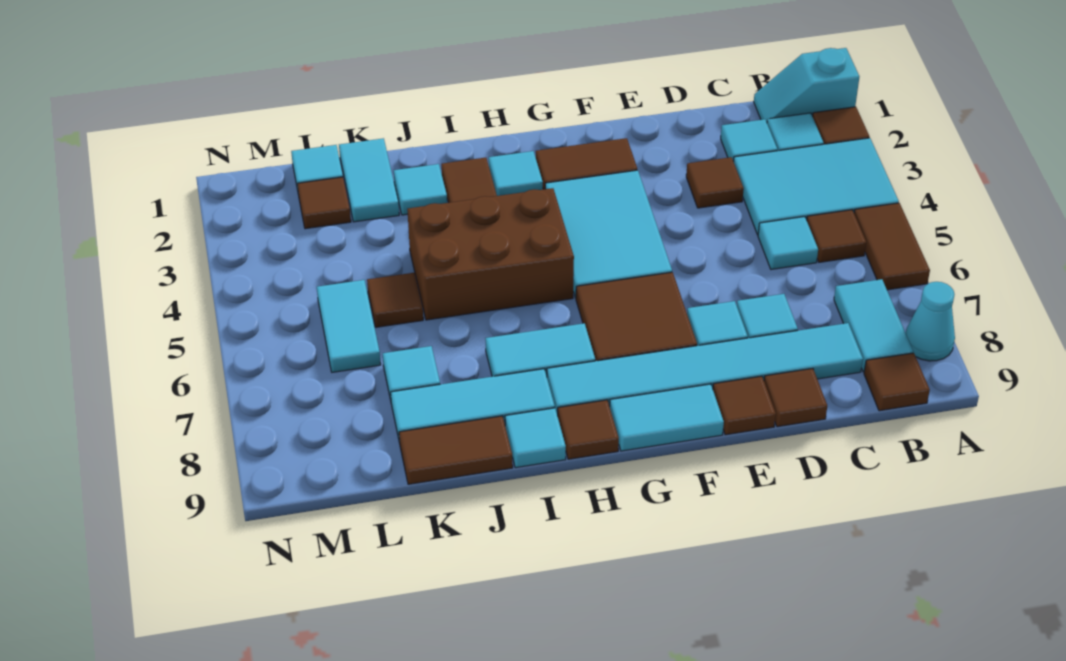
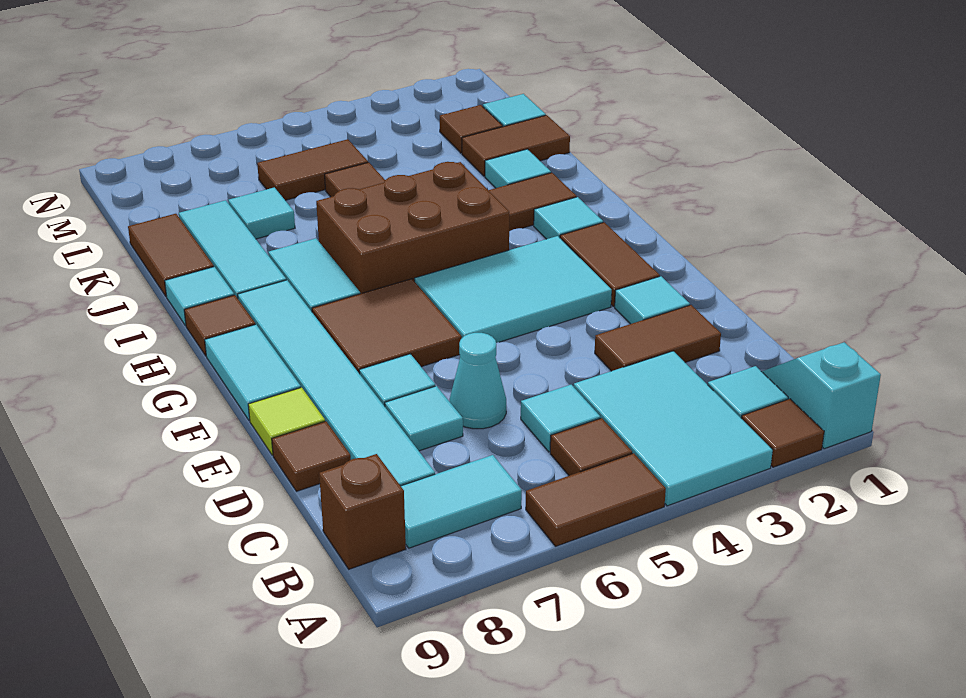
cyan 1x1 cone [906,282,955,361] -> cyan 1x1 cone moved to [450,333,506,429]
brown 1x1 tile [864,353,930,411] -> brown 1x1 brick [319,454,406,569]
cyan 1x1 tile [721,119,777,161] -> cyan 1x1 tile moved to [615,276,690,324]
brown 1x1 tile [686,157,744,208] -> brown 1x2 tile [595,305,721,371]
brown 1x1 tile [713,376,776,435] -> lime 1x1 tile [248,387,325,455]
brown 2x3 brick [407,188,574,320] -> brown 2x3 brick turned to [316,162,509,294]
cyan 1x2 tile [339,138,399,222] -> brown 1x2 tile [462,115,570,176]
cyan 1x2 tile [317,280,381,372] -> brown 1x2 tile [257,139,368,200]

